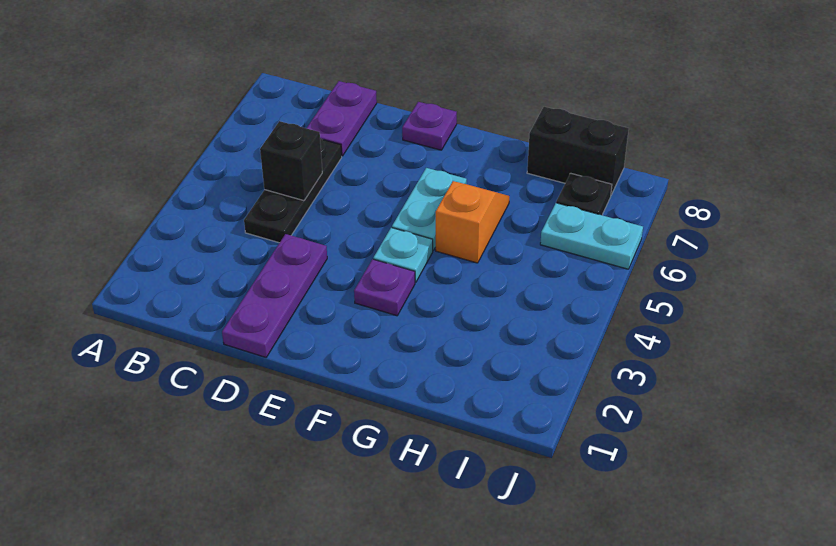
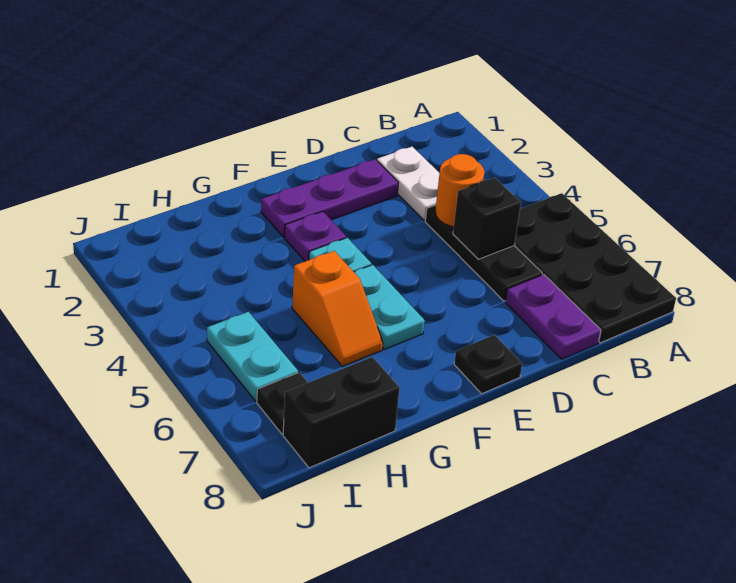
none -> black 2x4 plate [514,193,676,343]
none -> white 1x2 plate [377,147,440,221]
none -> orange 1x1 round brick [435,154,485,227]
purple 1x3 plate [222,234,327,357] -> purple 1x3 plate turned to [261,159,398,237]
purple 1x1 plate [402,102,457,150] -> black 1x1 plate [454,335,522,394]
cyan 1x2 plate [540,203,643,269] -> cyan 1x2 plate turned to [207,312,298,401]

